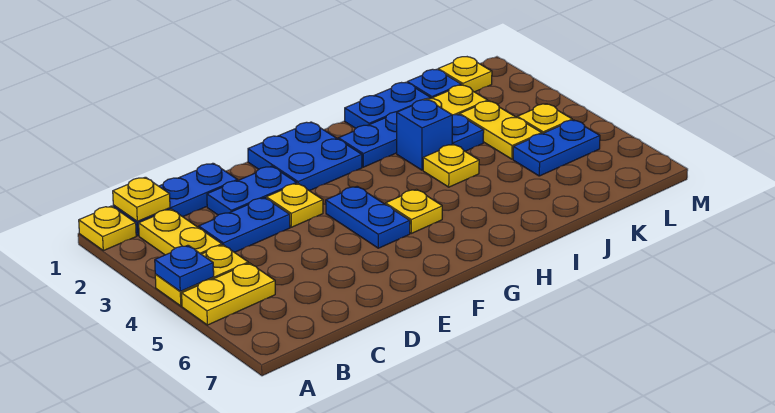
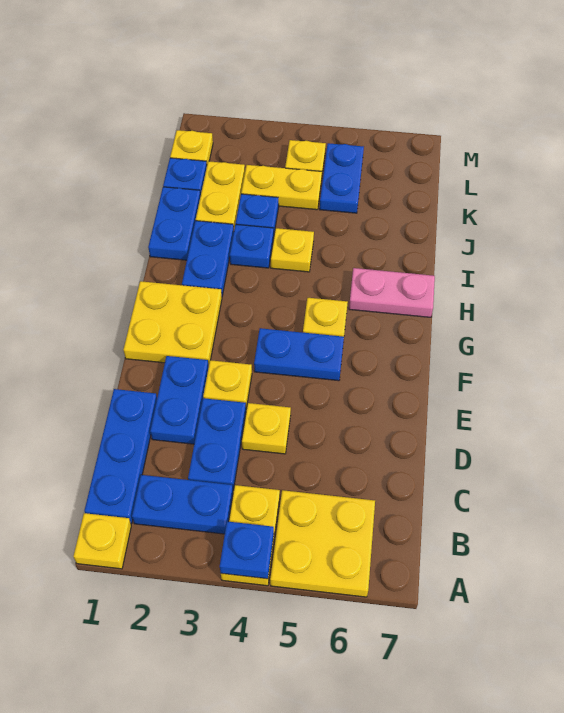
yellow 1x2 plate [182,263,275,325] -> yellow 2x2 plate [270,490,375,597]
yellow 1x1 plate [113,177,170,221] -> yellow 1x1 plate moved to [242,403,291,454]
yellow 1x2 plate [139,209,222,255] -> blue 1x2 plate [132,475,233,534]
blue 2x2 plate [248,122,362,191] -> yellow 2x2 plate [123,281,222,366]
none -> pink 1x2 plate [349,268,435,317]
blue 1x1 brick [397,100,452,170] -> blue 1x1 plate [230,224,274,268]

